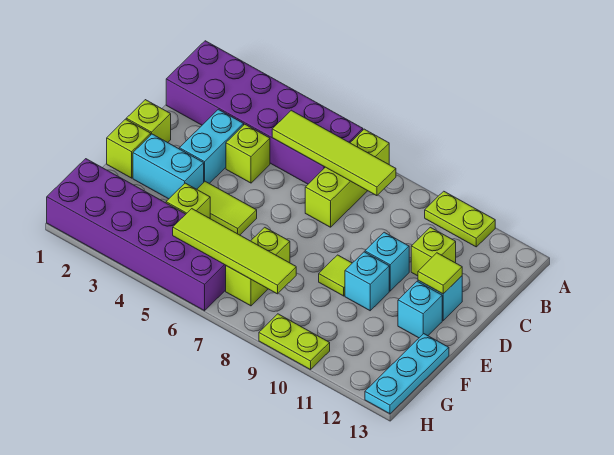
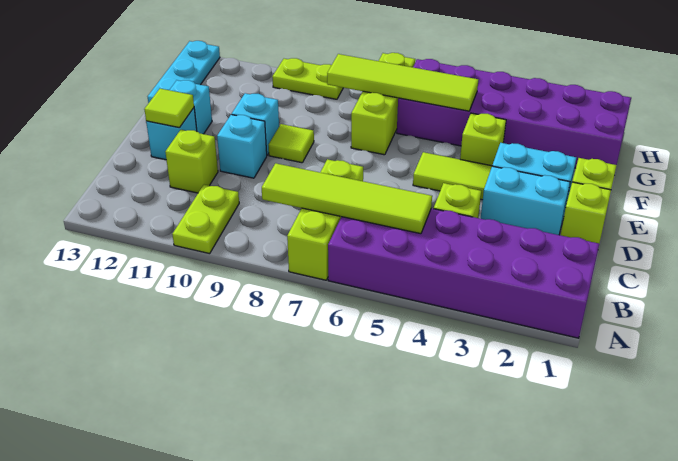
lime 1x2 plate [425,191,495,247] -> lime 1x2 plate turned to [172,185,239,254]
cyan 1x2 brick [179,109,244,183] -> cyan 1x2 brick turned to [481,166,570,235]
lime 1x2 brick [226,227,290,306] -> lime 1x3 brick [351,53,415,155]

